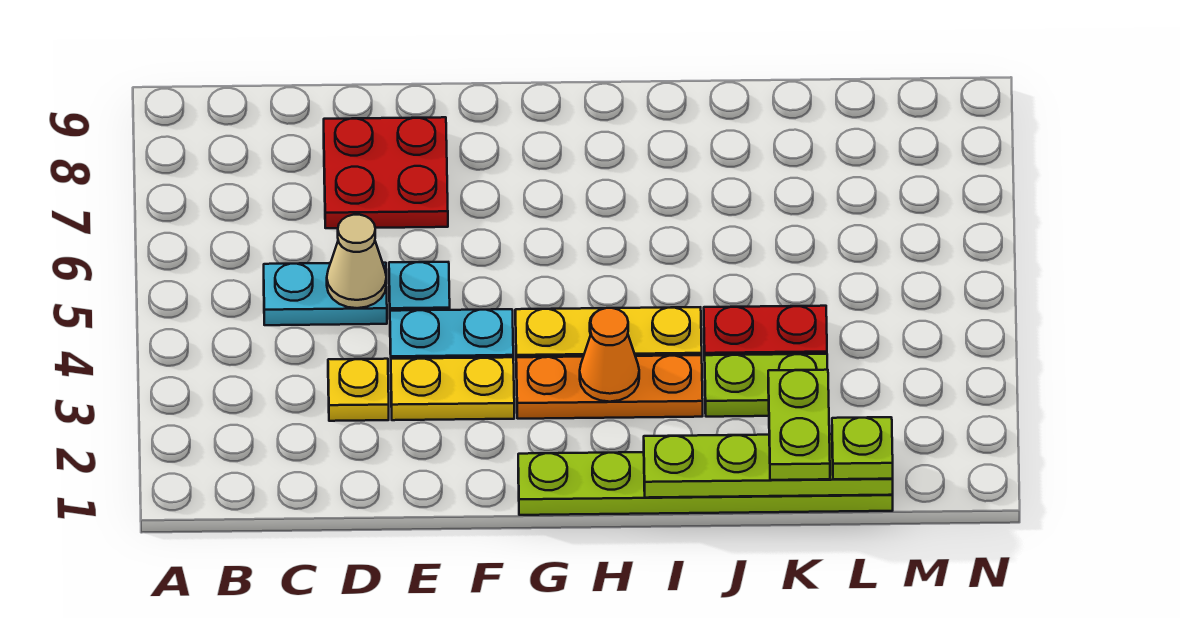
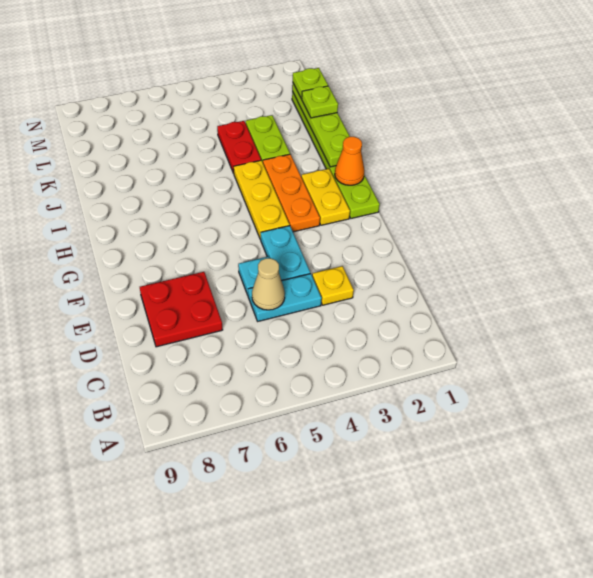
cyan 1x2 plate [264,263,387,325] -> cyan 1x2 plate turned to [248,274,322,321]
yellow 1x2 plate [391,357,514,420] -> yellow 1x2 plate moved to [301,169,350,225]
orange 1x1 cone [580,308,639,402] -> orange 1x1 cone moved to [335,137,365,185]
lime 1x2 plate [768,370,830,480] -> lime 1x1 plate [302,86,338,118]

